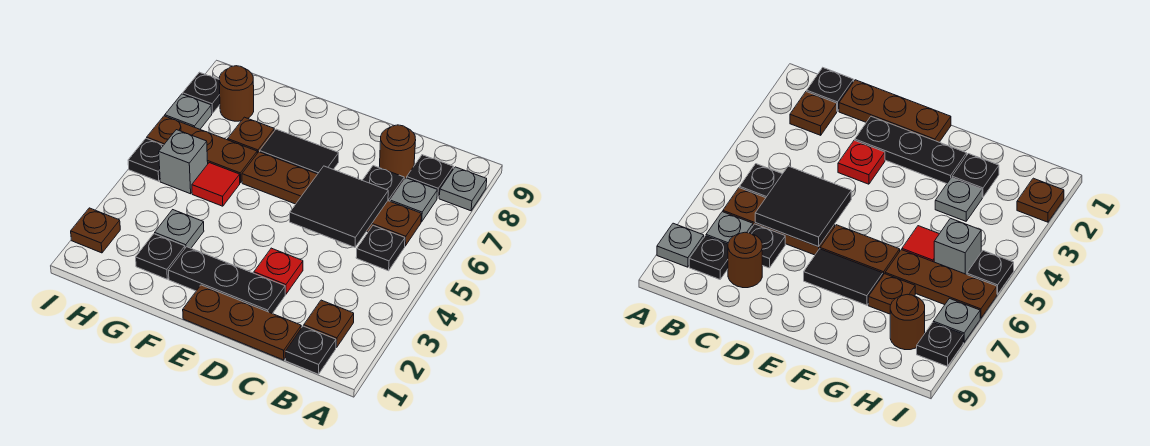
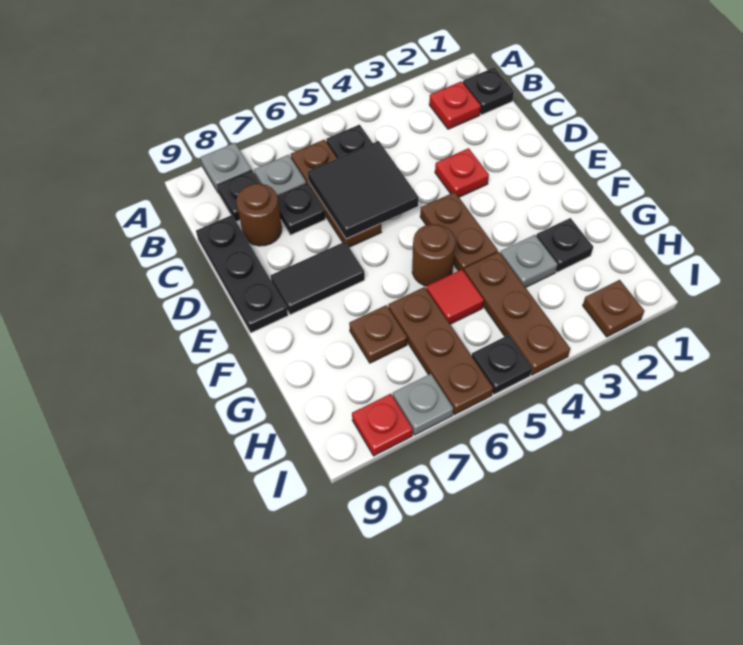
brown 1x1 plate [304,300,354,348] -> red 1x1 plate [429,81,481,129]
brown 1x3 plate [183,285,301,360] -> brown 1x3 plate moved to [464,252,570,375]
black 1x3 plate [169,247,285,314] -> black 1x3 plate moved to [196,215,288,333]
brown 1x2 plate [242,152,317,204] -> brown 1x2 plate moved to [420,192,498,271]
black 1x2 tile [260,129,339,174] -> black 1x2 tile turned to [270,242,365,315]
grey 1x1 brick [159,130,208,194] -> none
brown 1x1 round brick [219,66,254,121] -> brown 1x1 round brick moved to [412,224,455,286]
black 1x1 plate [183,72,220,113] -> red 1x1 plate [352,394,413,456]

